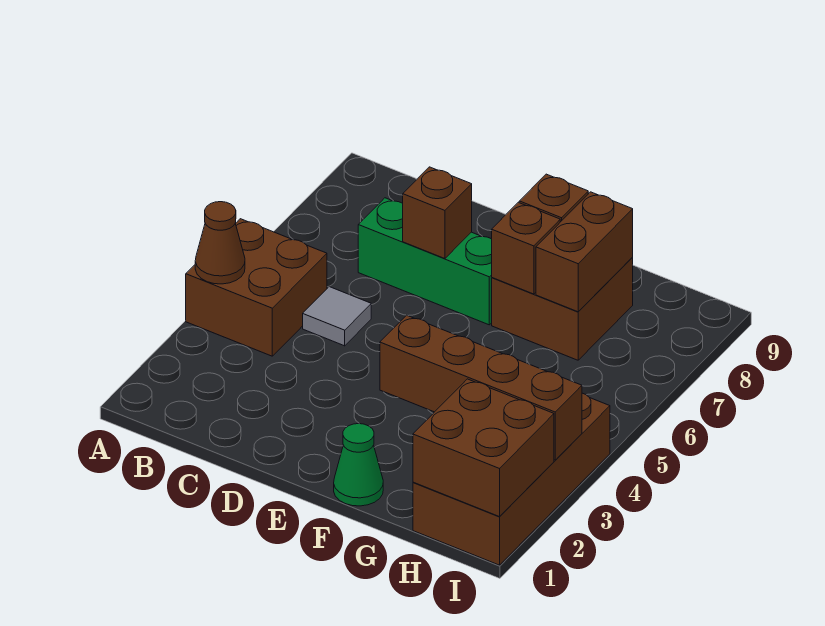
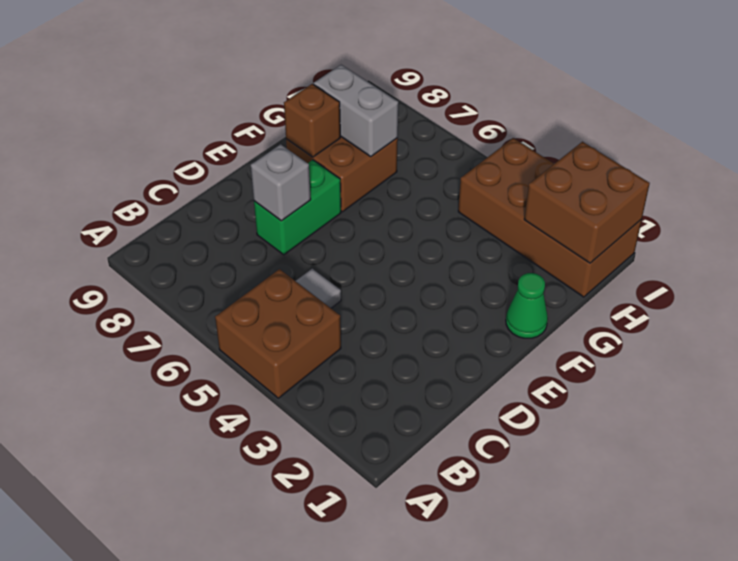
brown 1x1 cone [195,202,245,284] -> none
green 1x3 brick [358,198,492,325] -> green 1x2 brick [254,160,341,255]
brown 1x1 brick [403,167,472,258] -> grey 1x1 brick [251,144,311,221]
brown 1x4 brick [380,315,582,460] -> none
brown 1x1 brick [492,202,560,294] -> none
brown 1x2 brick [536,192,633,312] -> grey 1x2 brick [314,65,398,156]

